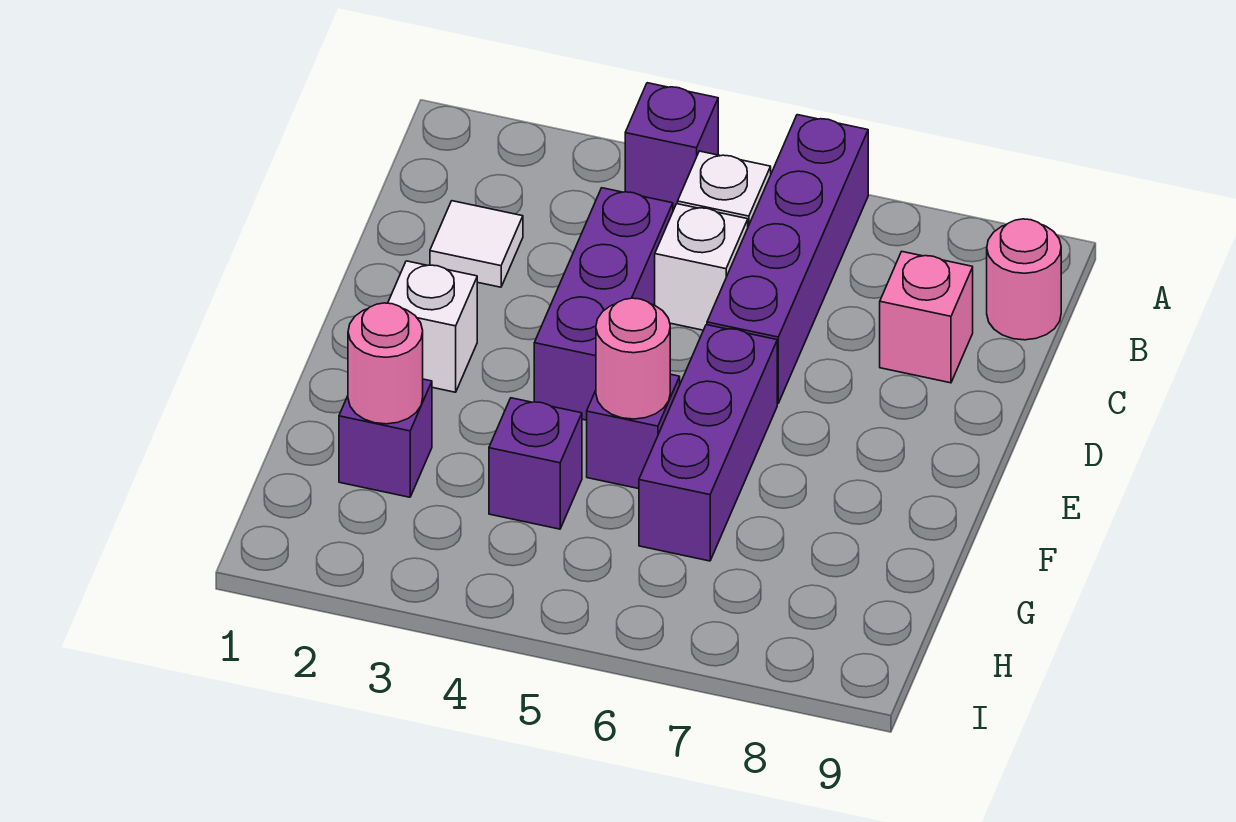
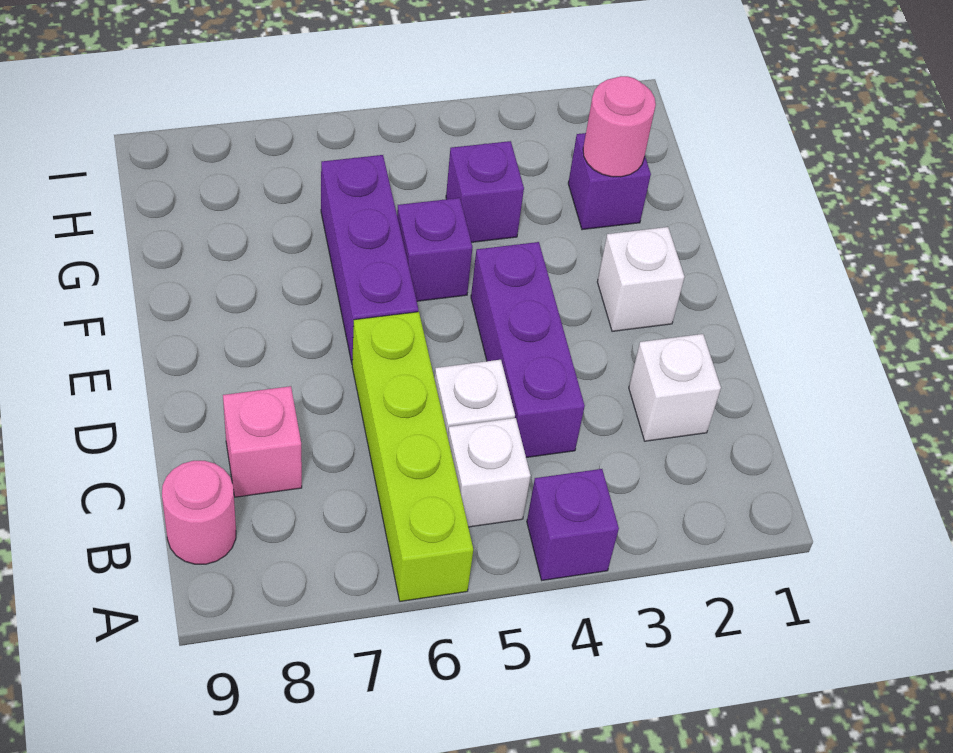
purple 1x4 brick [707,115,868,403] -> lime 1x4 brick [352,312,473,601]
white 1x1 tile [430,201,523,287] -> white 1x1 brick [629,334,721,441]
pink 1x1 round brick [596,298,670,419] -> none

